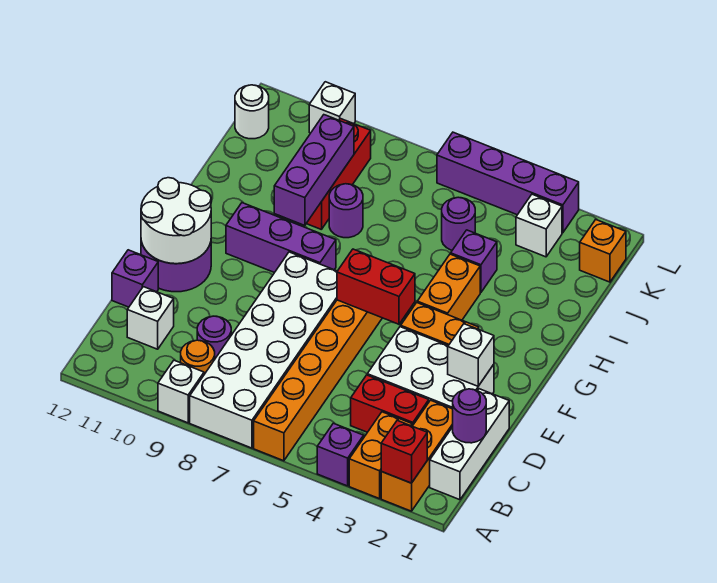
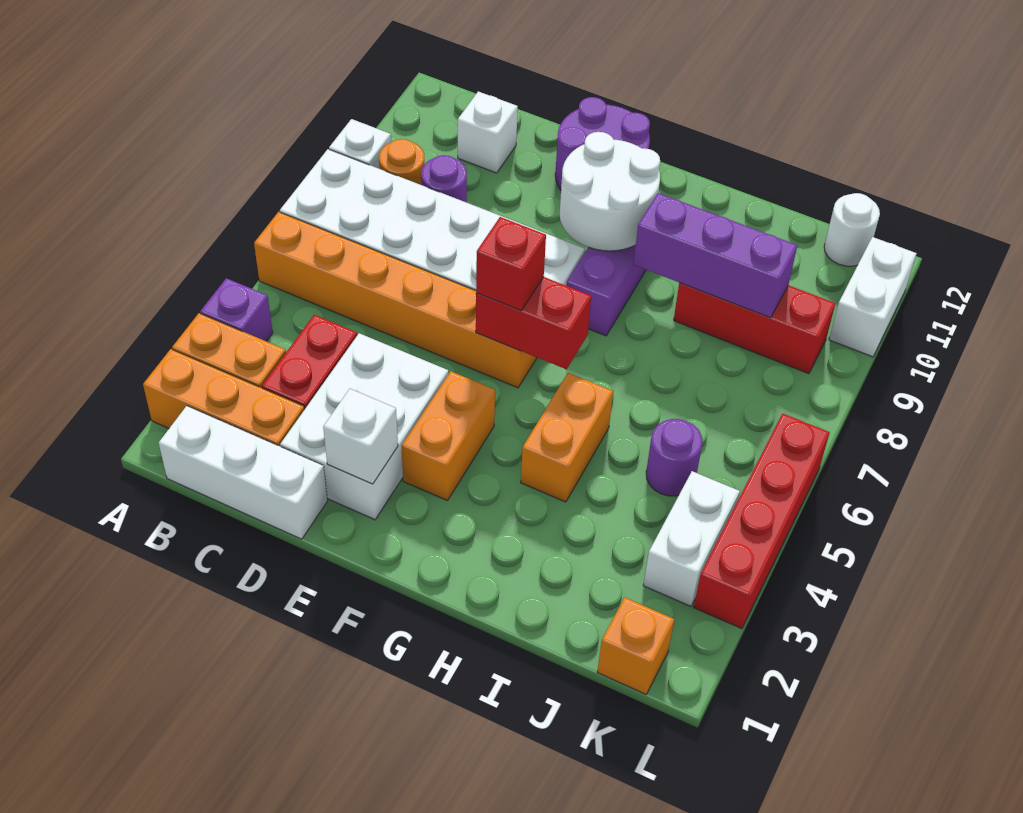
red 1x1 brick [381,420,427,483] -> red 1x1 brick moved to [476,217,546,311]
purple 1x1 round brick [453,389,486,443] -> none
purple 1x1 brick [112,250,158,307] -> none
white 2x2 round brick [141,178,211,264] -> white 2x2 round brick moved to [560,132,660,251]
red 1x2 brick [337,249,415,324] -> red 1x2 brick turned to [476,277,591,369]
orange 1x2 brick [417,254,480,320] -> orange 1x2 brick turned to [521,373,613,502]
purple 1x1 brick [451,230,497,293] -> none
purple 1x1 round brick [329,184,363,238] -> none
white 1x1 brick [516,194,562,257] -> white 1x2 brick [643,471,740,606]
purple 1x4 brick [437,132,579,233] -> red 1x4 brick [694,413,830,629]
white 1x1 brick [309,82,355,133] -> white 1x2 brick [829,237,917,357]

